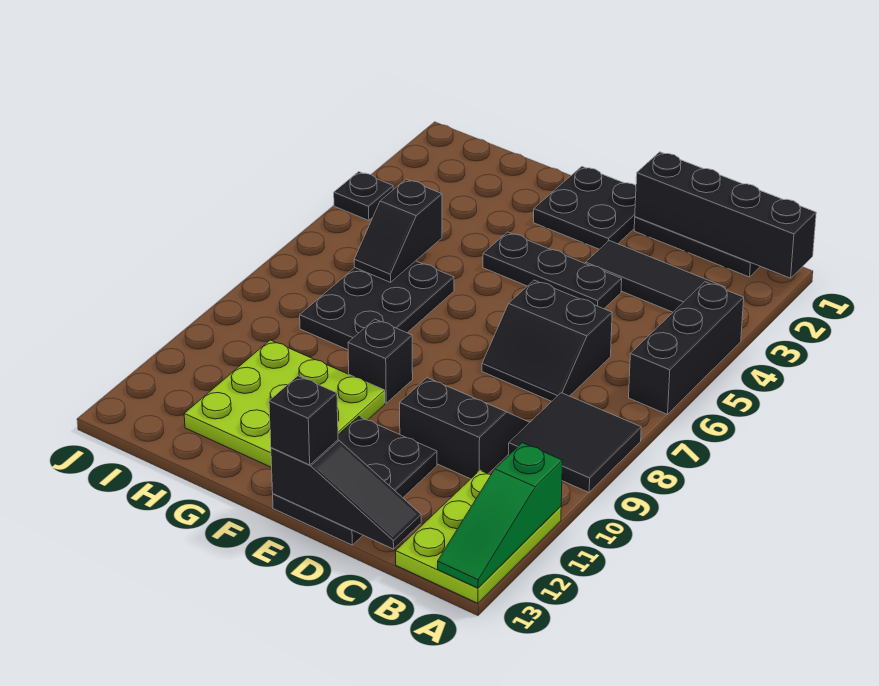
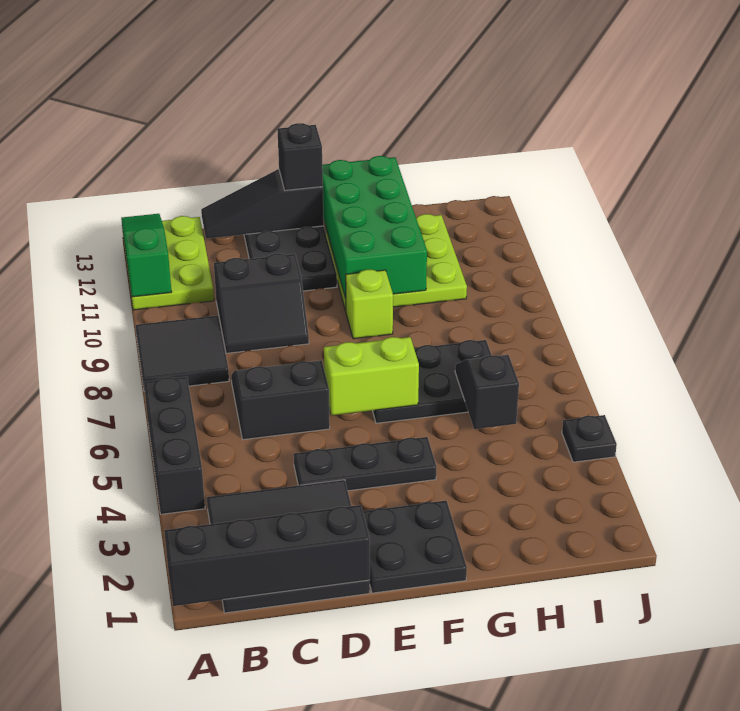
none -> lime 1x2 brick [324,337,419,415]
black 1x1 brick [348,319,413,403] -> lime 1x1 brick [346,270,393,339]
none -> green 2x4 brick [322,156,427,299]
black 2x3 plate [300,261,454,350] -> black 2x3 plate turned to [373,340,491,423]

